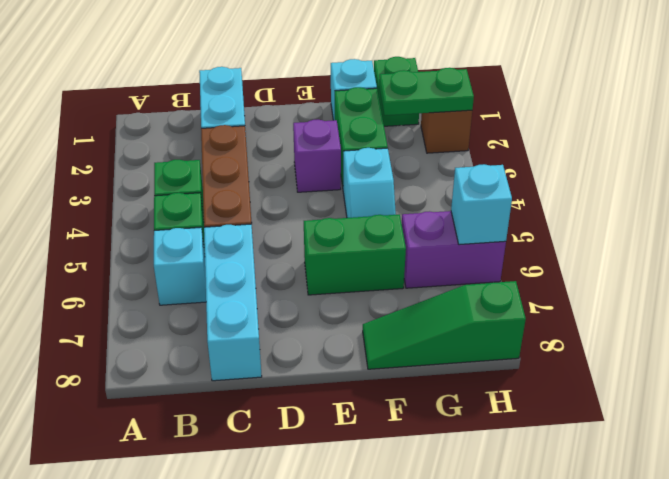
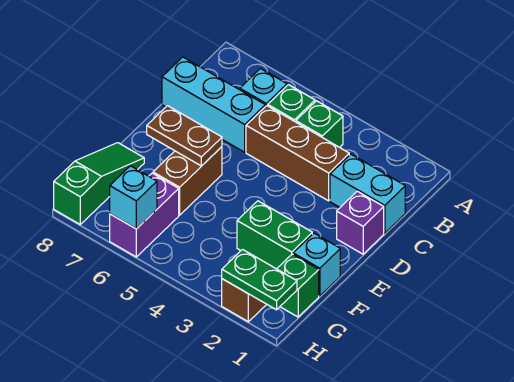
purple 1x1 brick [293,120,341,192] -> purple 1x1 brick moved to [337,191,384,254]
green 1x2 brick [304,214,406,295] -> brown 1x2 brick [153,147,222,215]
none -> brown 1x2 plate [147,106,222,166]
cyan 1x2 slope [343,148,396,218] -> none
green 1x2 plate [379,68,474,115] -> green 1x2 plate turned to [222,250,297,310]

